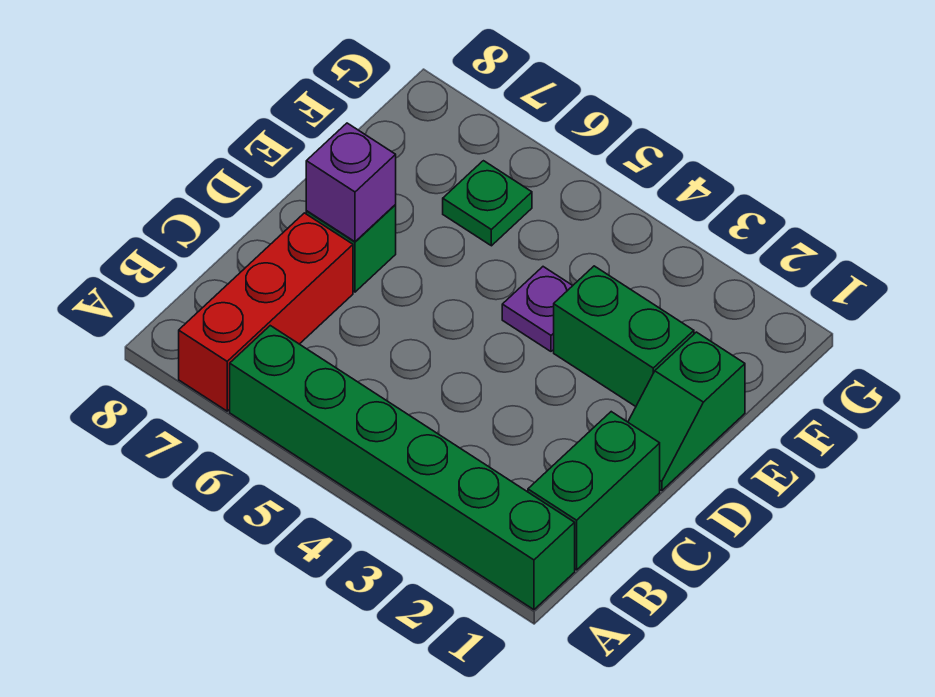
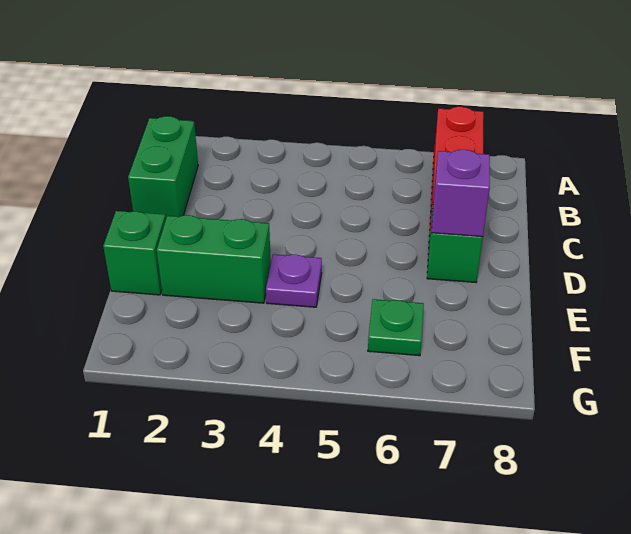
green 1x6 brick [230,326,575,610] -> none

